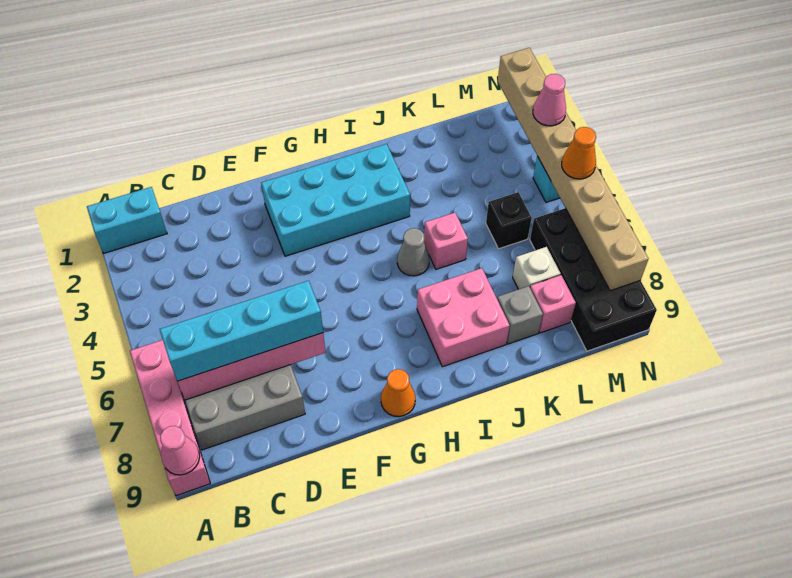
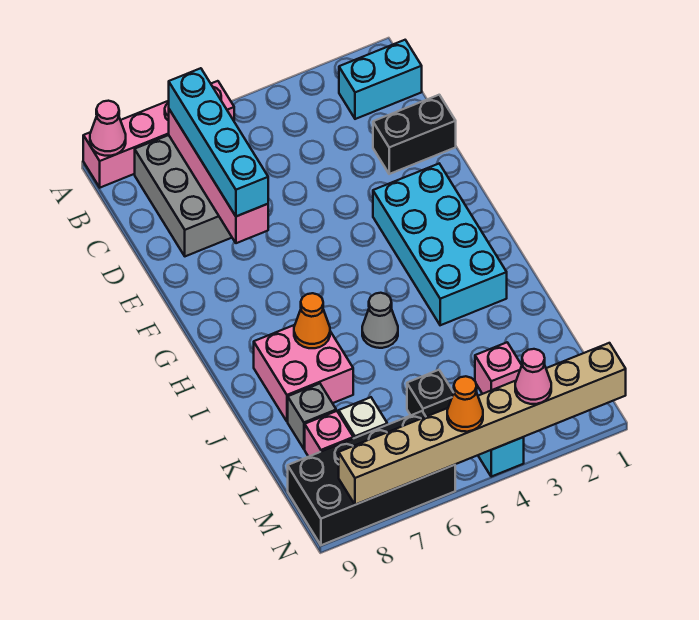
cyan 1x2 brick [87,187,167,253] -> cyan 1x2 brick turned to [339,40,422,119]
none -> black 1x2 brick [373,95,456,174]
orange 1x1 cone [381,369,415,417] -> orange 1x1 cone moved to [294,293,330,348]
pink 1x1 brick [424,213,468,269] -> pink 1x1 brick moved to [475,342,522,394]

